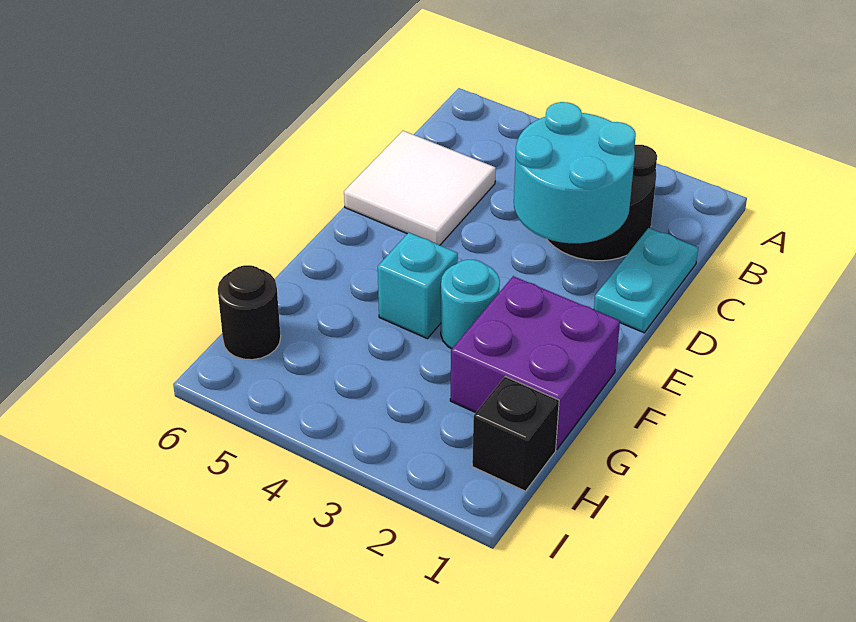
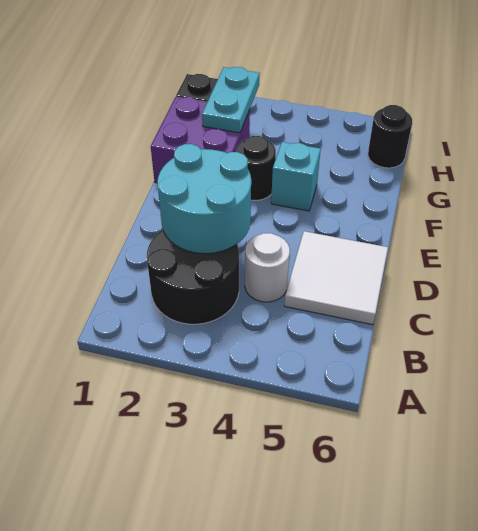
cyan 1x2 plate [594,228,698,333] -> cyan 1x2 plate moved to [202,67,260,133]
none -> white 1x1 round brick [245,233,290,302]
cyan 1x1 round brick [441,260,500,349] -> black 1x1 round brick [236,136,276,201]

